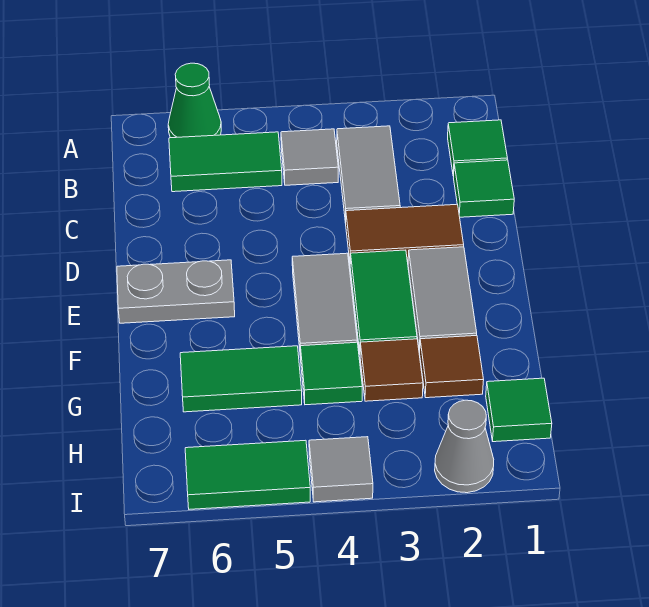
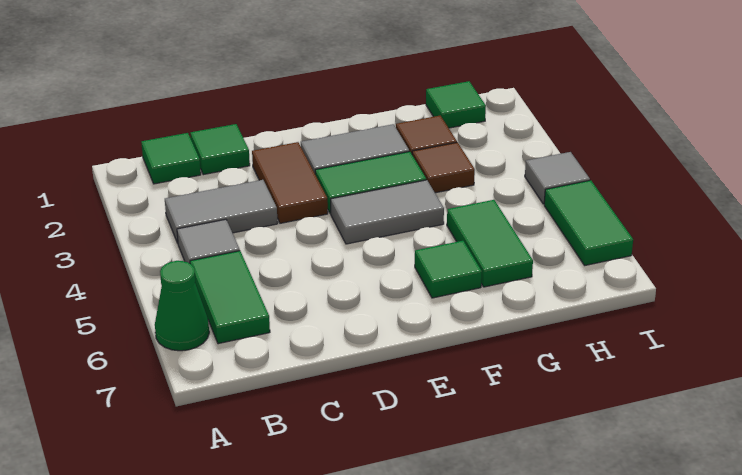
grey 1x2 plate [117,260,235,323] -> none
green 1x1 tile [301,342,362,405] -> green 1x1 tile moved to [415,241,482,298]
grey 1x1 cone [435,400,494,493] -> none

